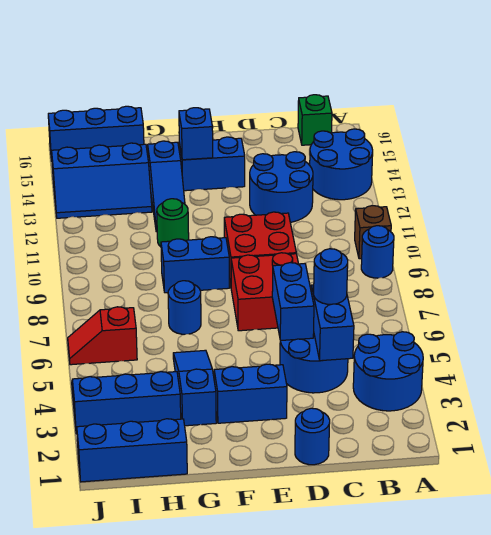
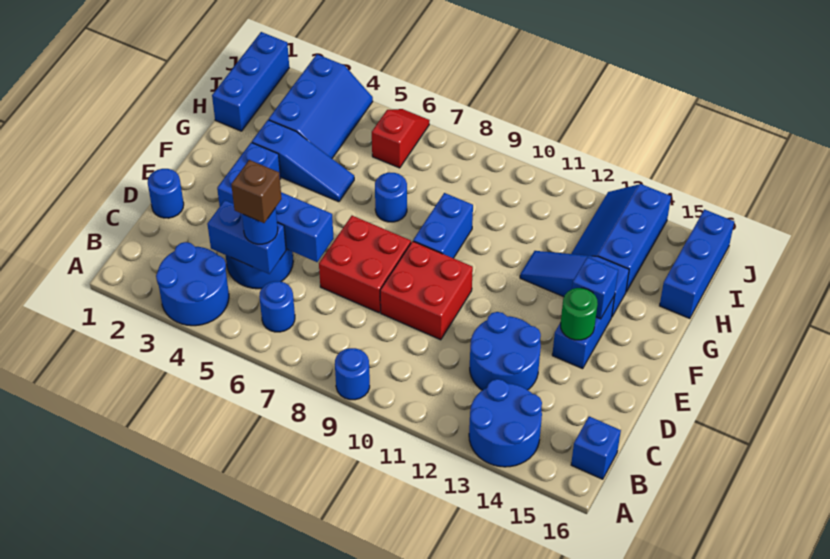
brown 1x1 brick [355,205,391,259] -> brown 1x1 brick moved to [231,160,282,223]
none -> blue 1x1 round brick [259,281,295,332]
green 1x1 brick [298,95,332,145] -> blue 1x1 brick [571,416,621,479]
green 1x1 round brick [157,199,189,247] -> green 1x1 round brick moved to [561,288,598,340]

